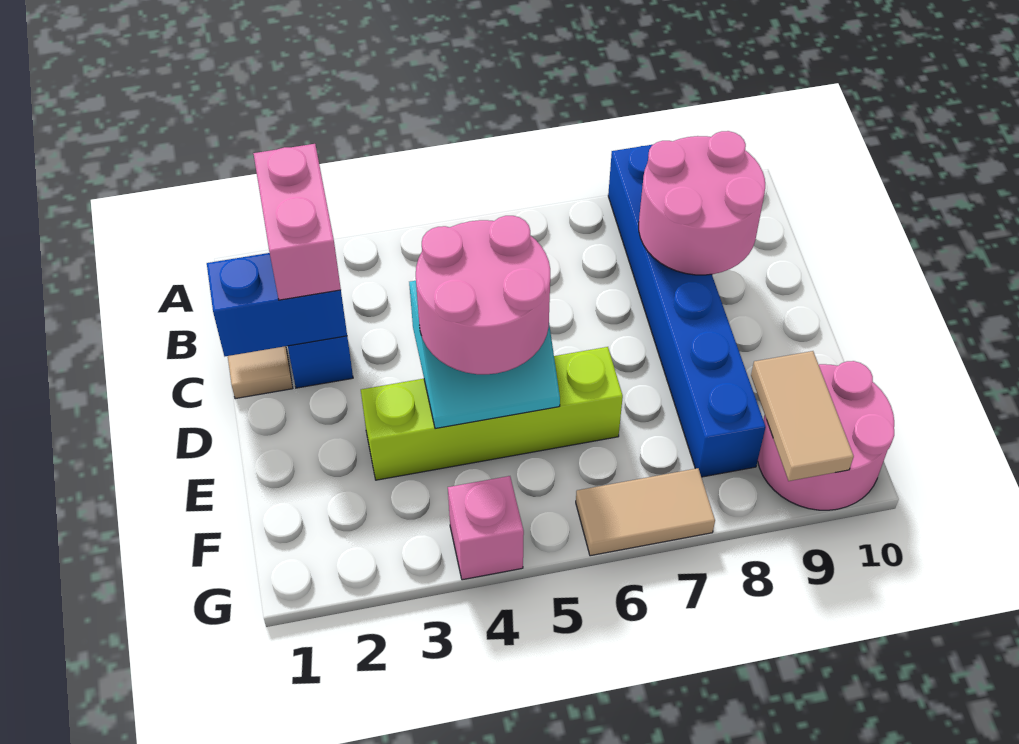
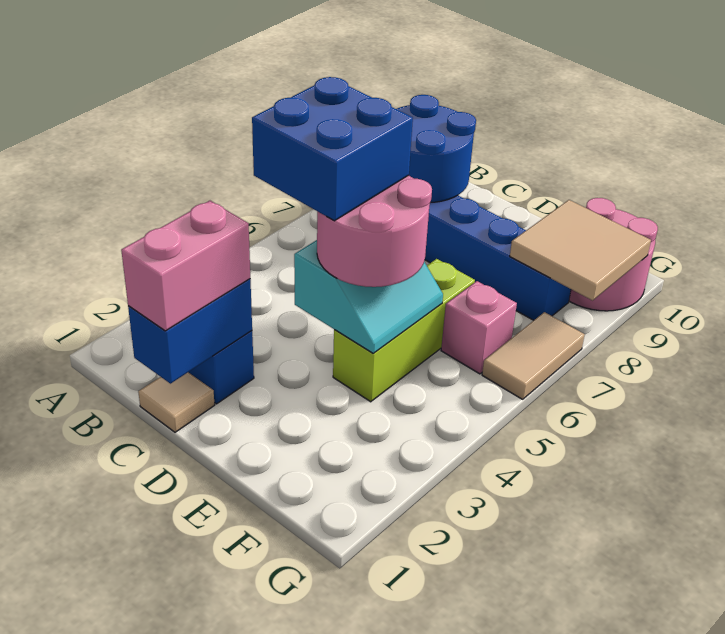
pink 1x2 brick [253,144,341,300] -> pink 1x2 brick turned to [121,201,250,331]
pink 2x2 round brick [639,131,765,275] -> blue 2x2 round brick [397,95,476,202]
none -> blue 2x2 brick [252,77,413,221]
lime 1x4 brick [361,347,623,480] -> lime 1x3 brick [333,259,475,402]
tan 1x2 tile [751,351,854,481] -> tan 2x2 tile [510,200,651,300]
pink 1x1 brick [448,476,524,580] -> pink 1x1 brick moved to [441,281,517,374]

